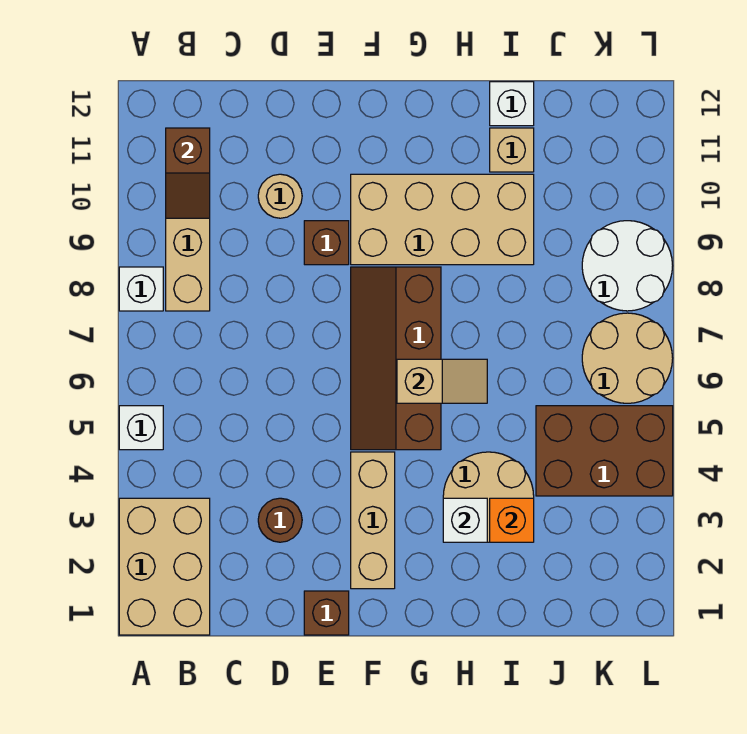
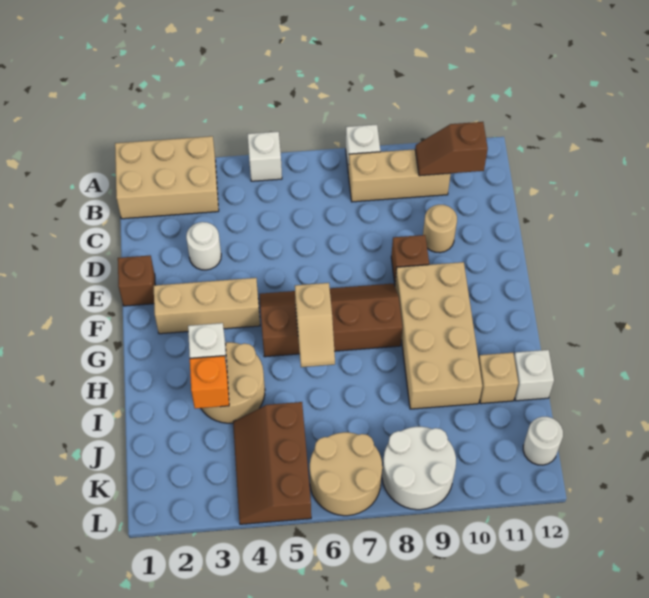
brown 1x1 round brick [258,498,302,542] -> white 1x1 round brick [186,222,221,270]
brown 2x3 brick [536,406,673,496] -> brown 2x3 slope [233,402,311,524]
none -> white 1x1 round brick [523,417,563,465]

